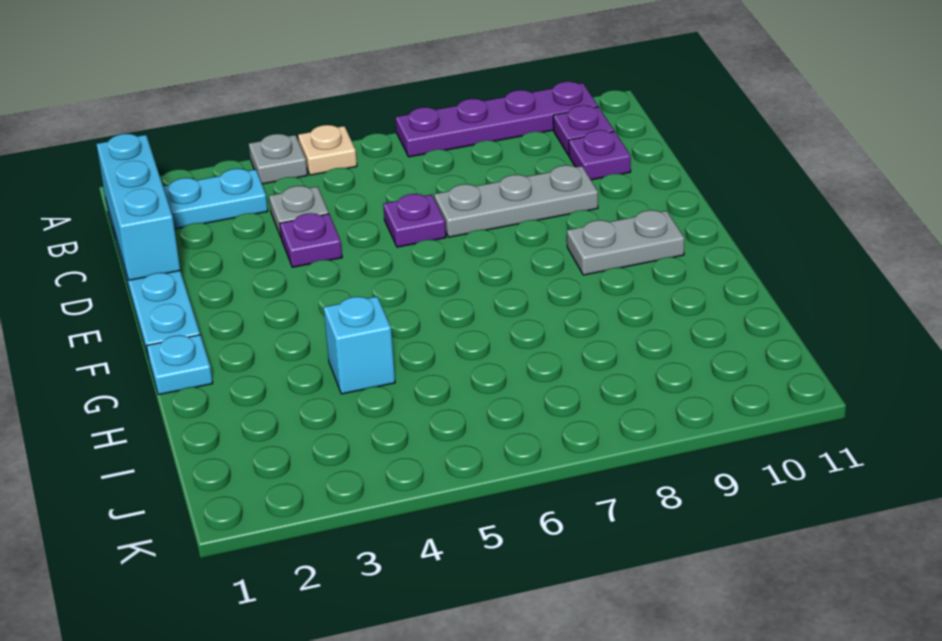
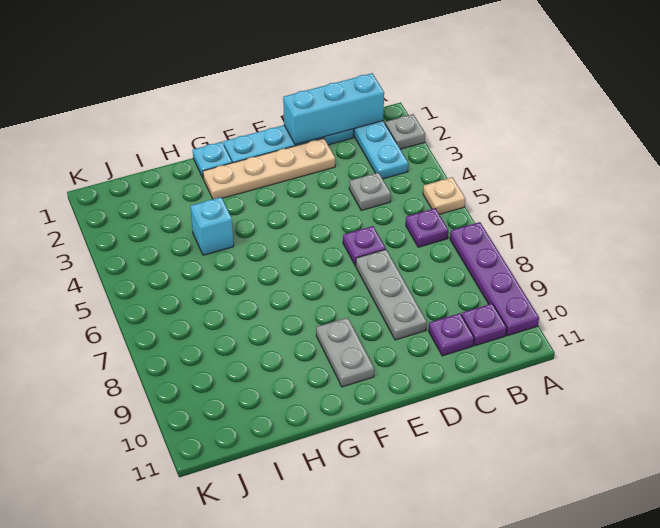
grey 1x1 plate [249,134,307,184] -> grey 1x1 plate moved to [385,114,425,149]
none -> tan 1x4 plate [203,138,335,199]
purple 1x1 plate [280,213,342,267] -> purple 1x1 plate moved to [406,208,448,247]

